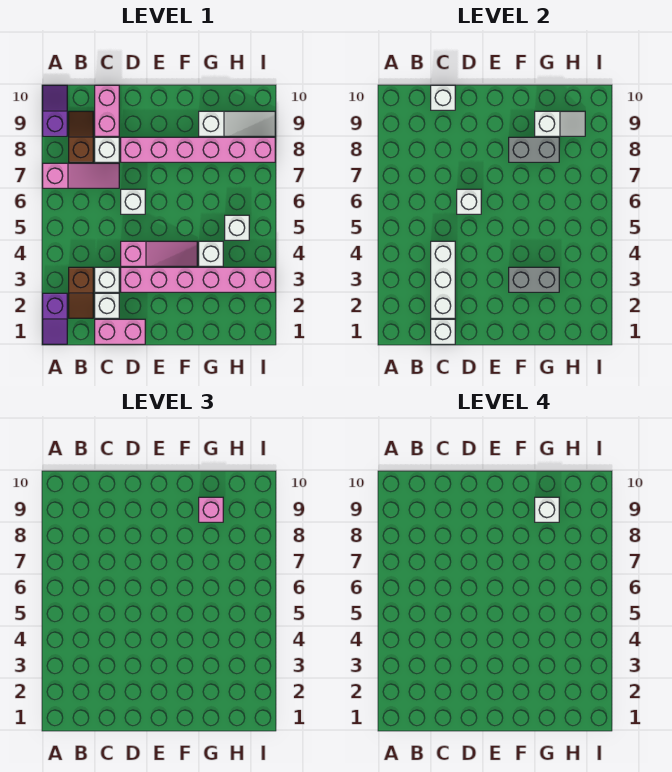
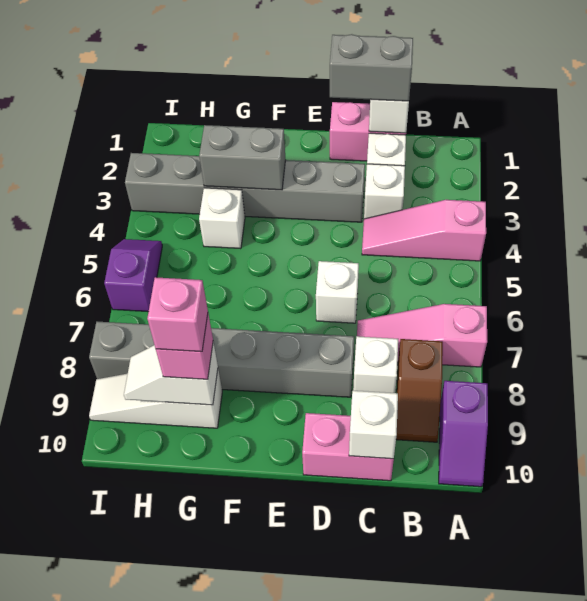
purple 1x2 slope [43,293,67,344] -> purple 1x2 slope moved to [104,239,162,312]
brown 1x2 slope [69,267,93,318] -> none
white 1x3 brick [431,241,455,318] -> none
pink 1x2 brick [95,85,119,136] -> pink 1x2 brick turned to [302,413,394,481]
pink 1x6 brick [121,267,275,292] -> grey 1x6 brick [125,153,365,222]
pink 1x3 slope [121,241,197,266] -> pink 1x3 slope moved to [362,200,486,261]
white 1x1 brick [457,189,481,214] -> none
pink 1x6 brick [121,137,275,162] -> grey 1x6 brick [89,322,354,397]
grey 1x2 brick [509,137,559,162] -> grey 1x2 brick moved to [330,34,413,101]
white 1x1 brick [535,497,559,522] -> pink 1x1 brick [147,277,208,352]
white 1x1 brick [225,215,249,240] -> none

